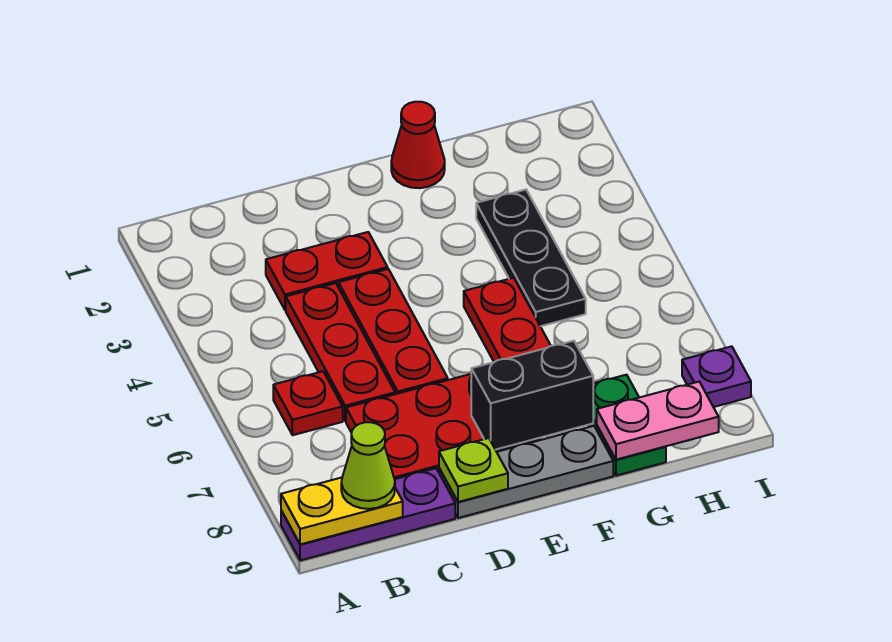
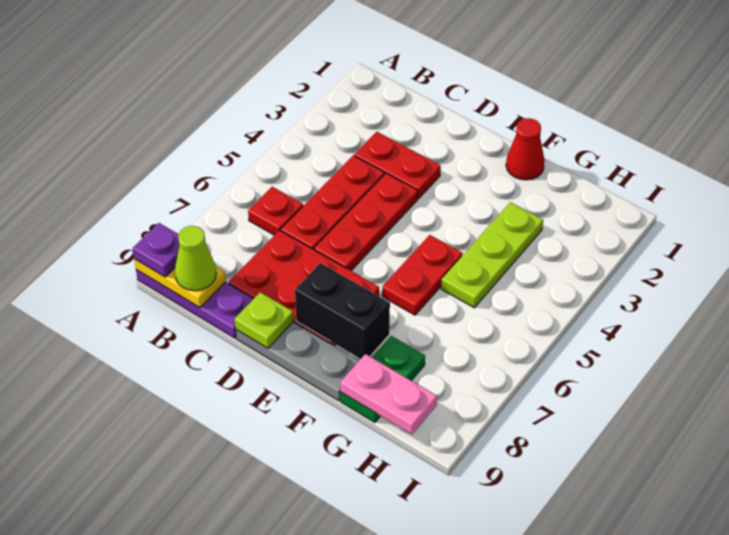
black 1x3 plate [476,190,586,326] -> lime 1x3 plate [441,202,543,308]
purple 1x1 plate [682,346,751,407] -> purple 1x1 plate moved to [133,223,180,277]

